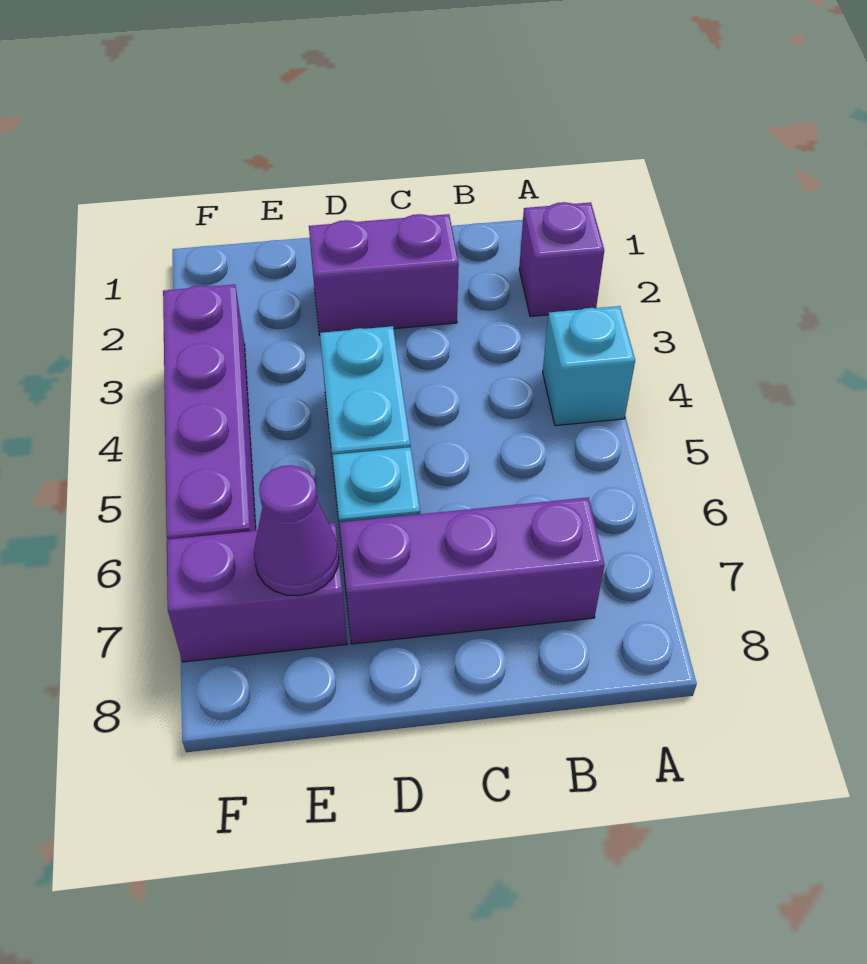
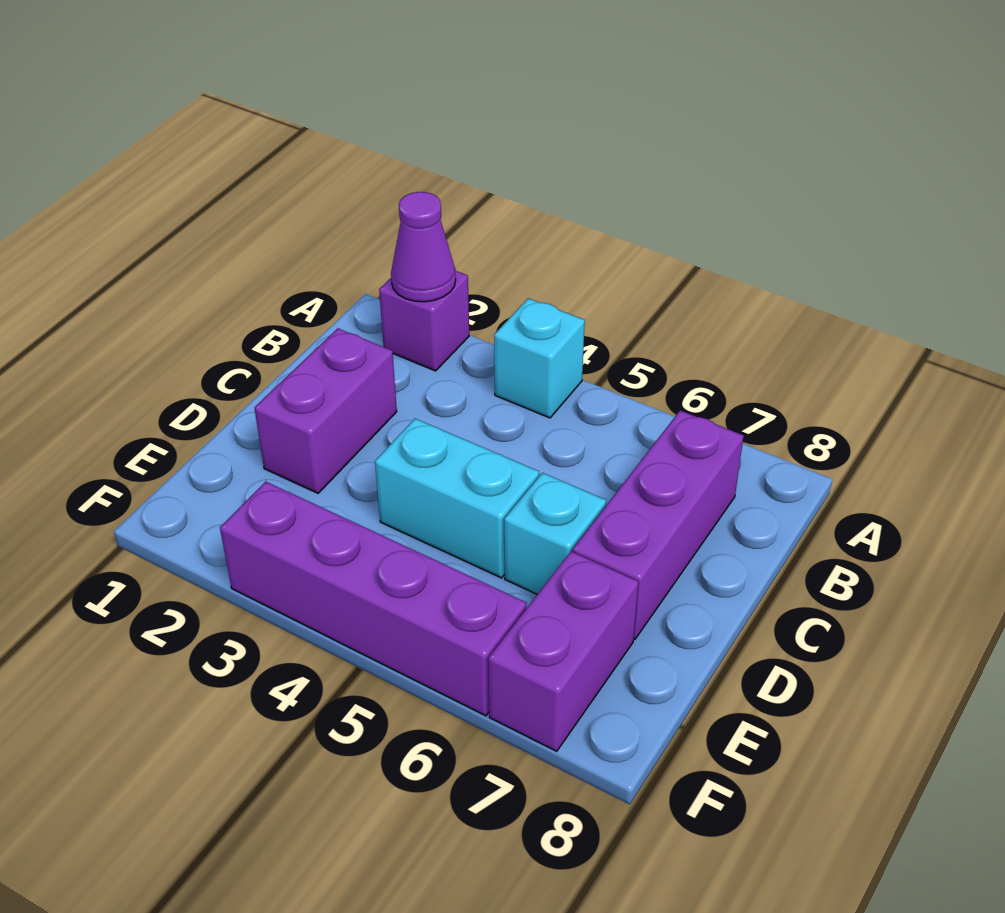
purple 1x1 cone [254,465,339,596] -> purple 1x1 cone moved to [391,192,456,302]

